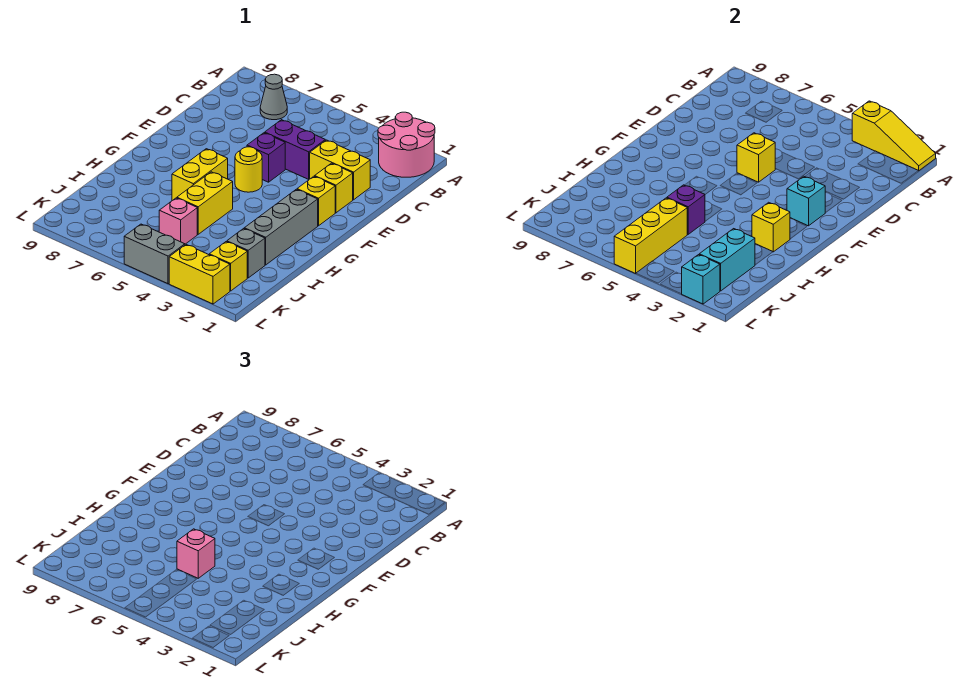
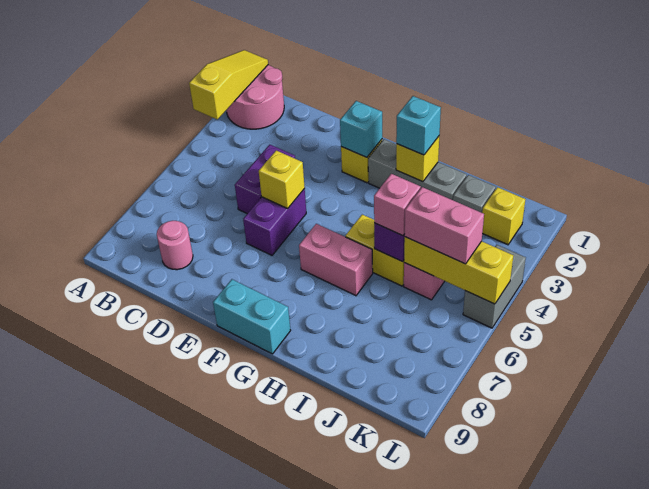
grey 1x1 cone [260,74,287,120] -> none
none -> pink 1x1 round brick [157,221,193,270]
yellow 1x2 brick [310,140,370,200] -> none
yellow 1x1 brick [315,163,353,213] -> none
purple 1x1 brick [247,133,285,182] -> purple 1x2 brick [243,189,306,255]
yellow 1x1 round brick [235,147,262,192] -> none
yellow 1x2 brick [172,149,228,201] -> pink 1x2 brick [299,224,373,296]
cyan 1x2 brick [699,229,755,291] -> cyan 1x2 brick moved to [213,279,291,354]
none -> pink 1x2 brick [405,187,484,264]
yellow 1x2 brick [169,245,230,304] -> none
cyan 1x1 brick [682,255,720,304] -> cyan 1x1 brick moved to [396,96,441,155]

